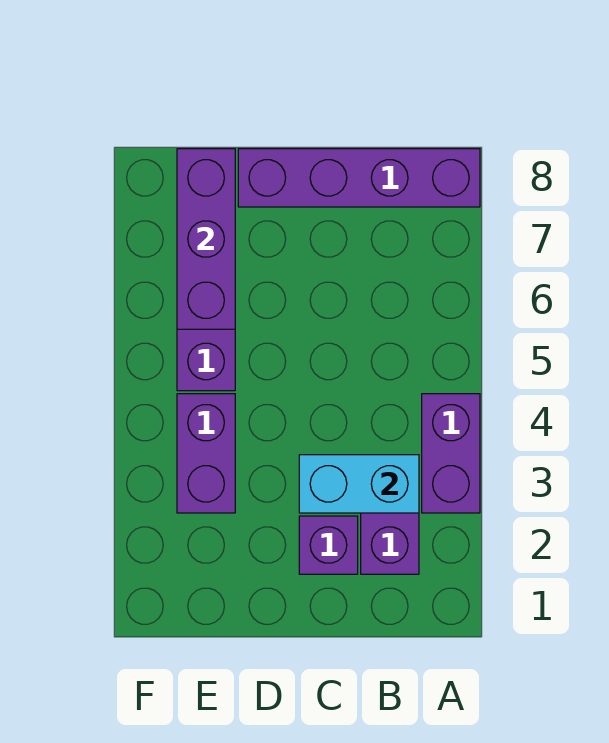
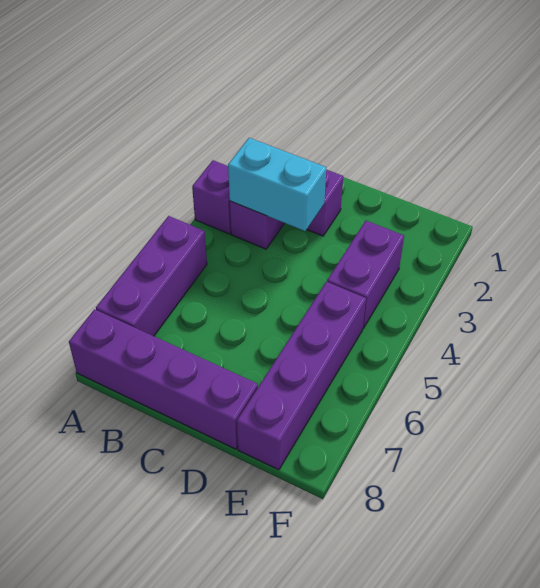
purple 1x2 brick [422,394,480,513] -> purple 1x1 brick [192,160,231,234]
purple 1x3 brick [177,149,235,329] -> purple 1x3 brick moved to [96,216,207,336]

